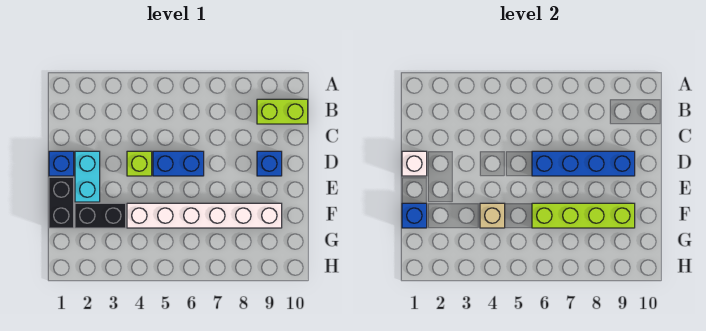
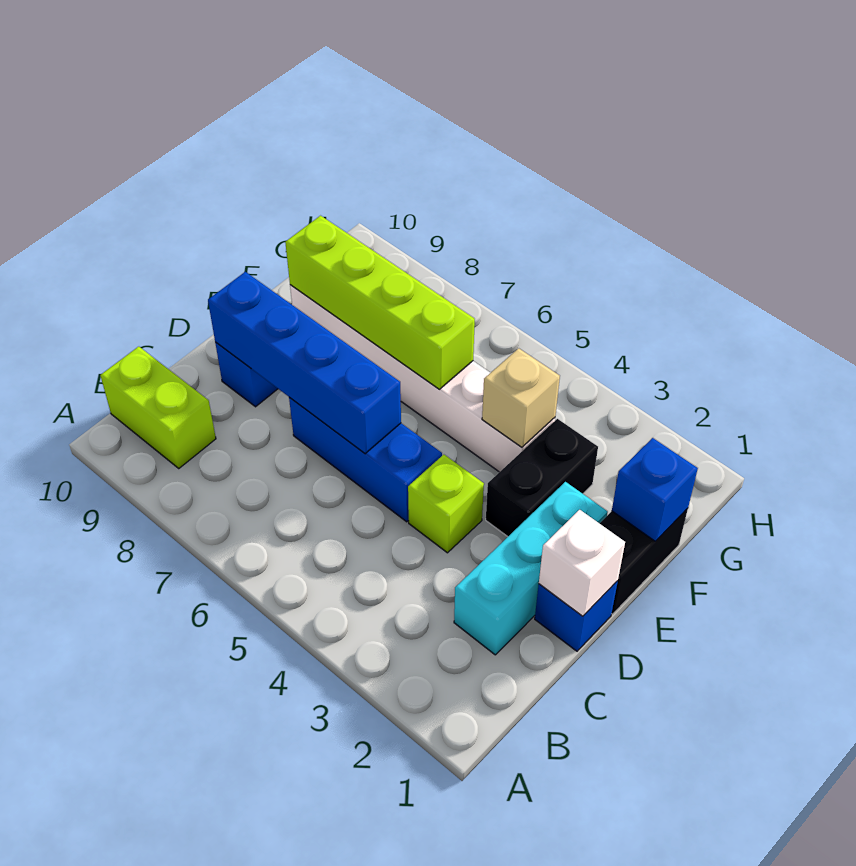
cyan 1x2 brick [75,151,100,202] -> cyan 1x3 brick [454,482,608,655]
blue 1x2 brick [153,151,204,176] -> blue 1x3 brick [289,397,442,522]
black 1x2 brick [75,203,126,228] -> black 1x2 brick turned to [486,419,598,537]

